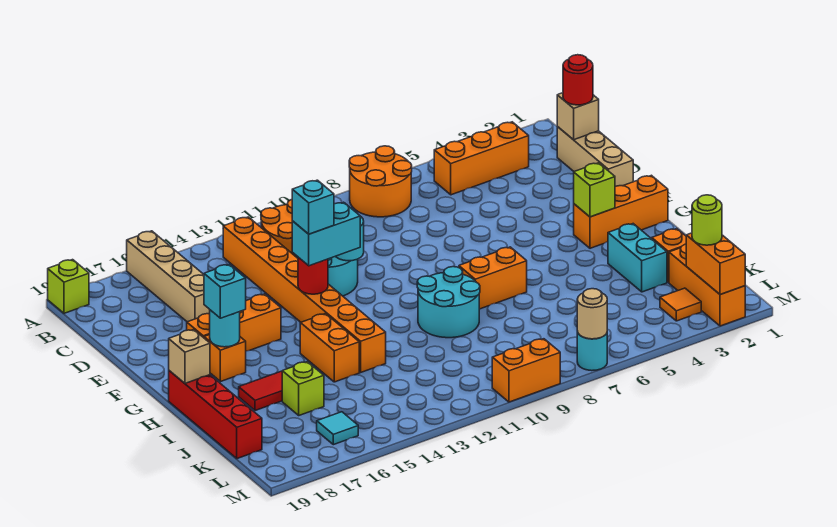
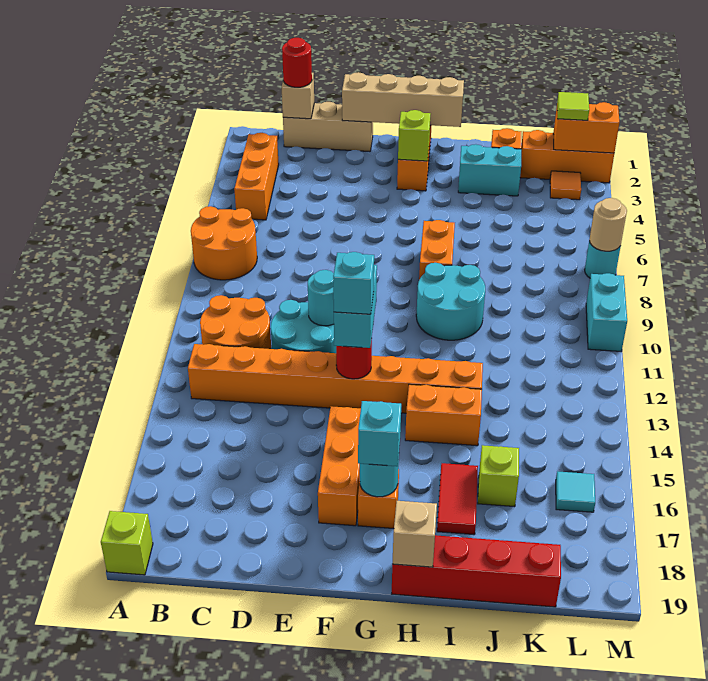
tan 1x4 brick [127,231,210,322] -> tan 1x4 brick moved to [342,72,464,127]
lime 1x1 round brick [692,195,722,245] -> lime 1x1 tile [557,92,589,120]
orange 1x2 brick [492,339,560,402] -> cyan 1x2 brick [586,273,627,351]

